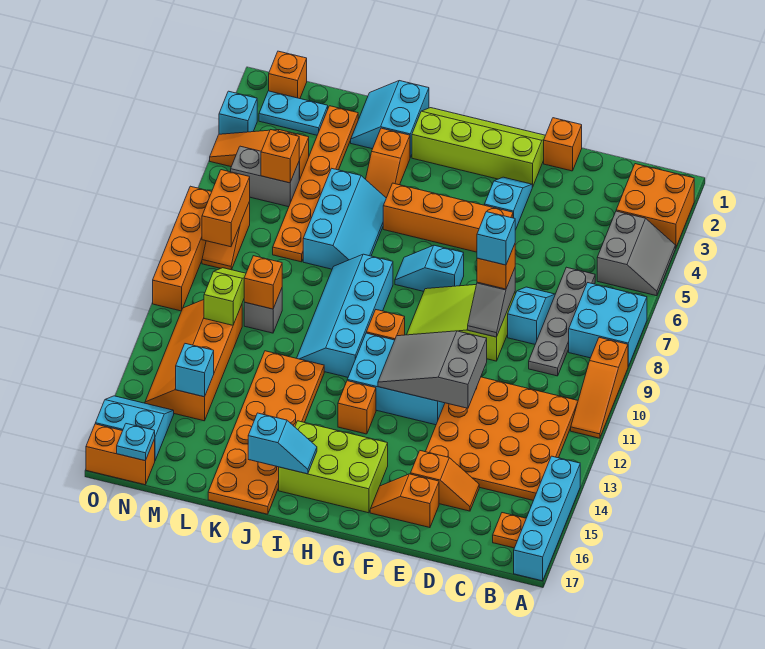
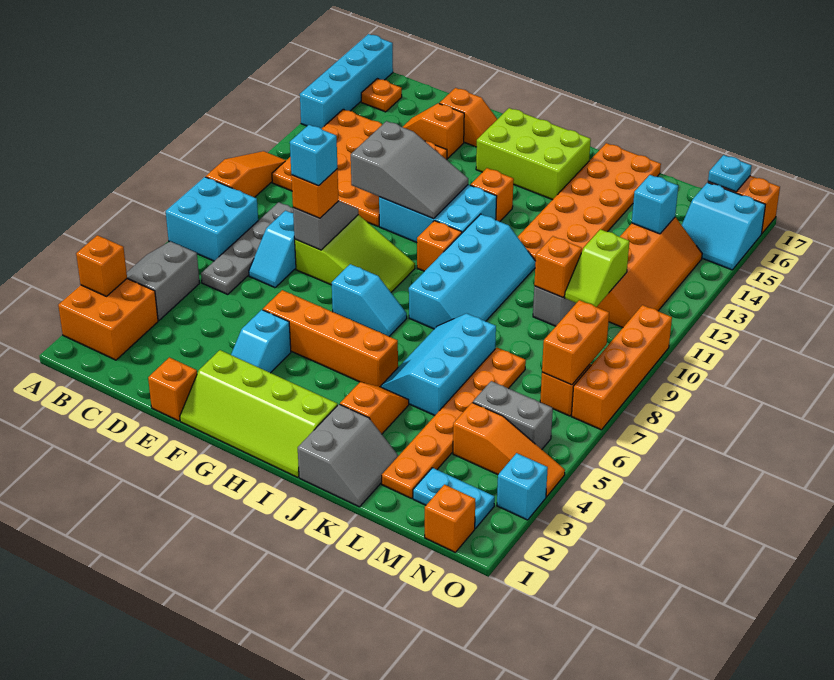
cyan 1x2 slope [248,413,317,474] -> none
cyan 2x2 slope [351,81,429,157] -> grey 2x2 slope [298,404,398,507]
orange 1x1 brick [261,130,300,183] -> orange 1x1 brick moved to [76,235,127,296]

